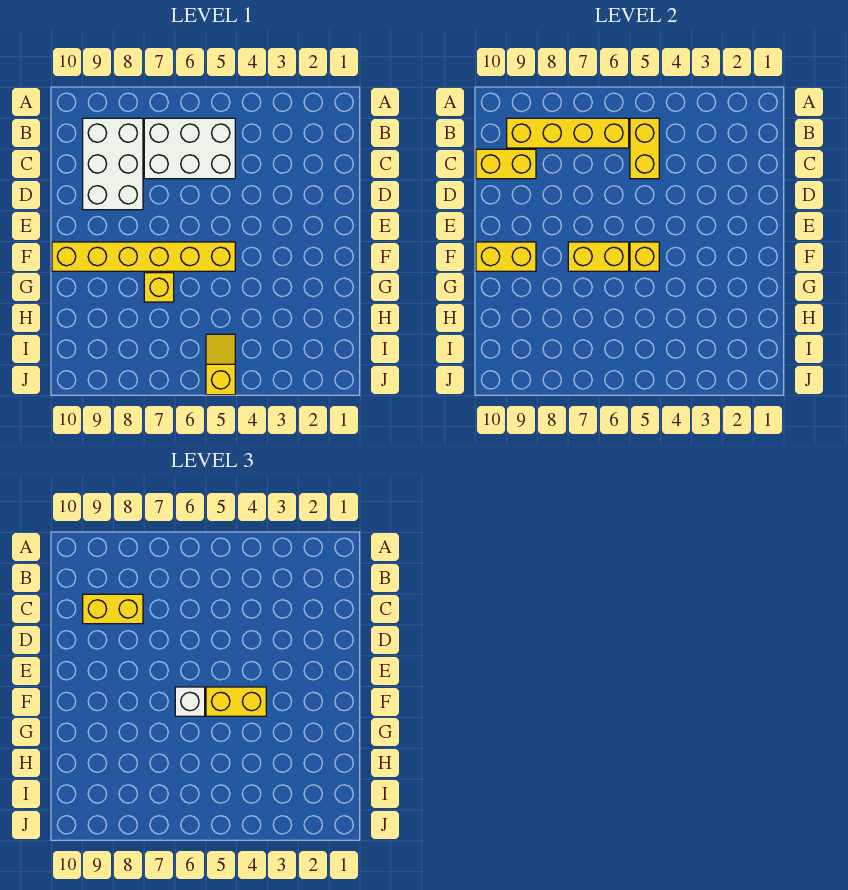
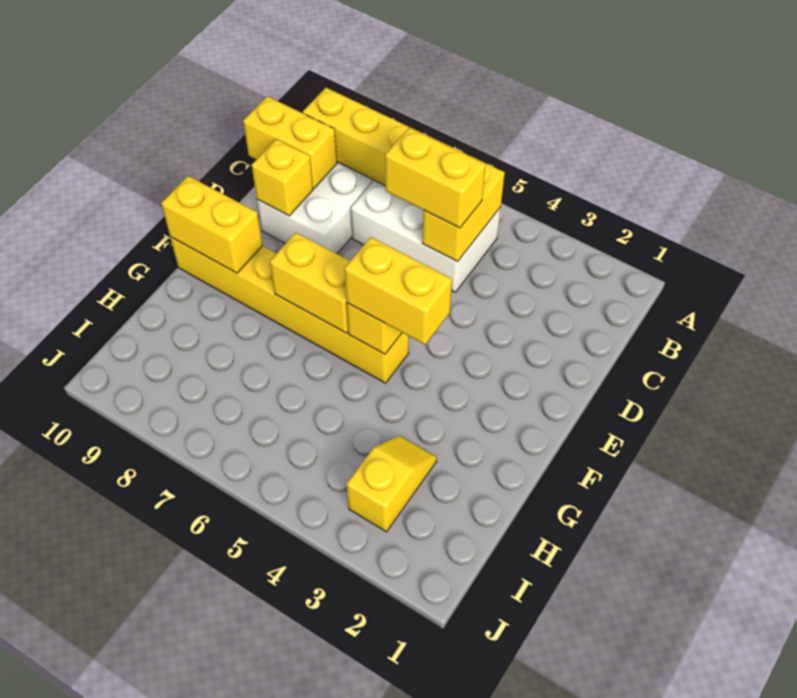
yellow 1x2 brick [83,594,143,624] -> yellow 1x2 brick moved to [385,127,486,228]
white 1x1 brick [175,687,205,716] -> none
yellow 1x1 brick [144,273,174,302] -> yellow 1x1 brick moved to [252,139,313,216]
yellow 1x2 slope [206,334,235,395] -> yellow 1x2 slope moved to [347,436,437,532]

